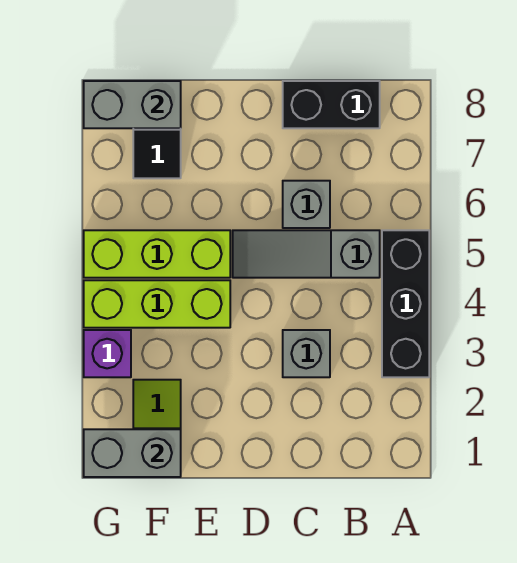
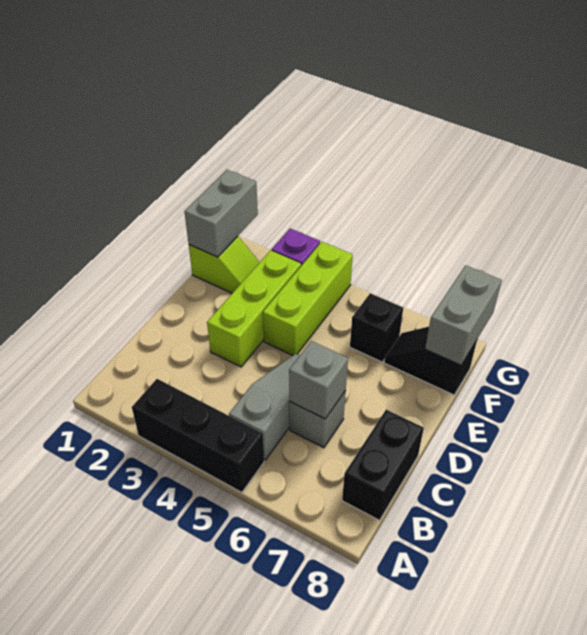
grey 1x1 brick [283,330,330,377] -> grey 1x1 brick moved to [289,341,348,419]
lime 1x3 brick [84,230,230,278] -> lime 1x3 brick moved to [207,250,301,367]
none -> black 1x1 brick [350,293,403,362]

